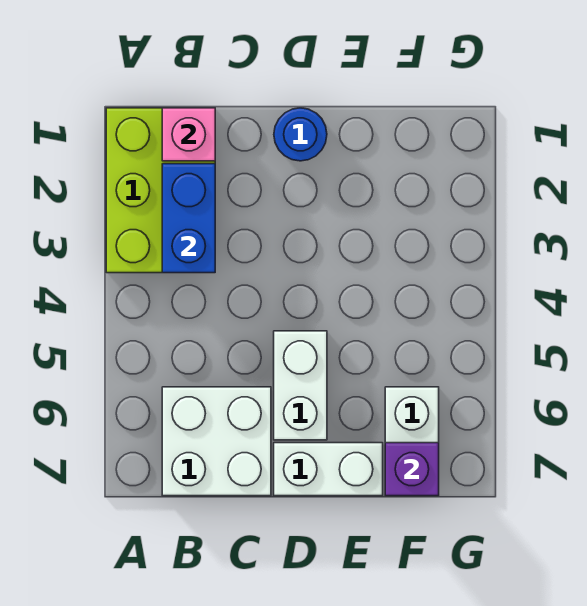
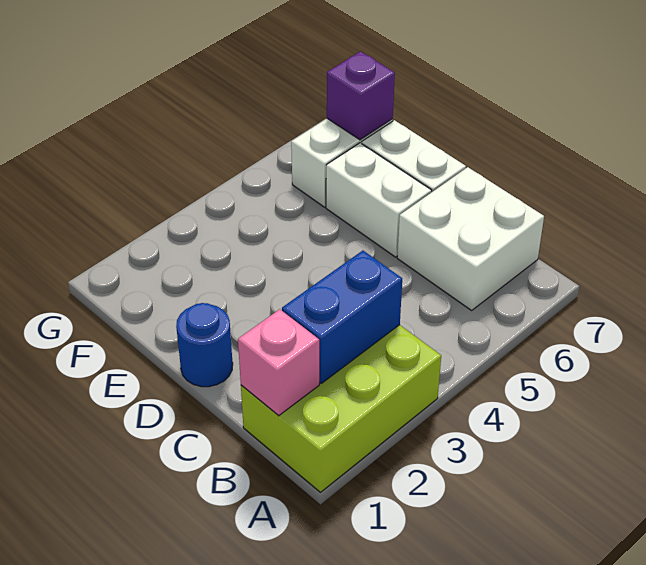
white 1x2 brick [274,331,327,440] -> white 1x2 brick turned to [326,143,432,257]

